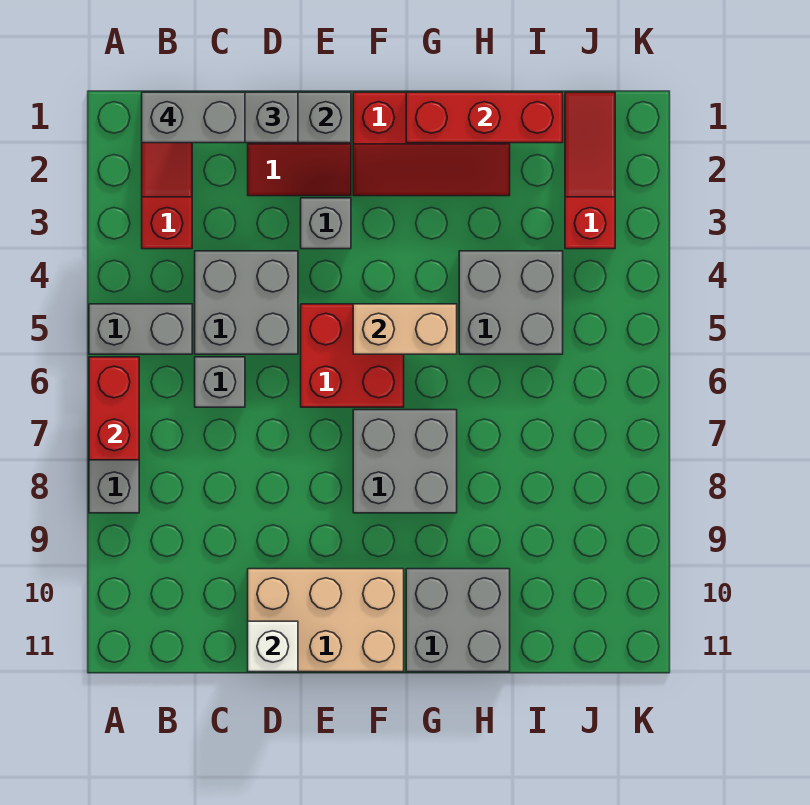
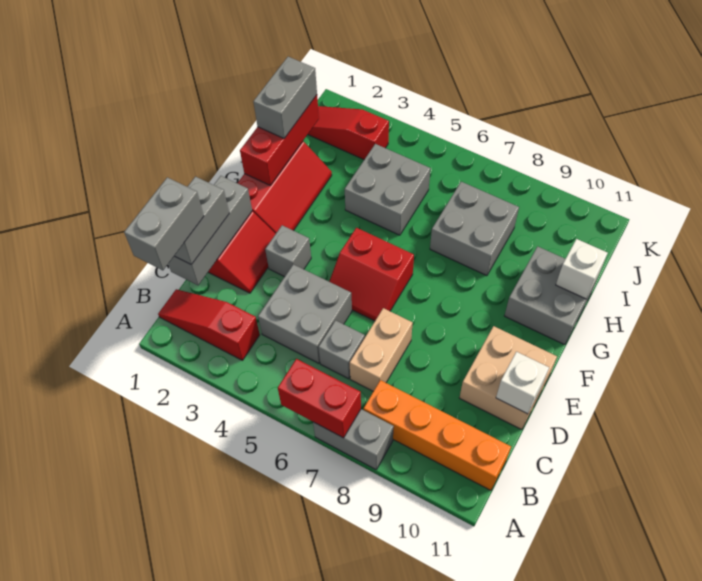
grey 1x2 brick [89,304,192,354] -> grey 1x2 brick moved to [253,57,317,138]
none -> orange 1x4 brick [363,380,511,490]
tan 2x3 brick [248,569,404,672] -> tan 2x2 brick [459,326,557,430]
red 2x2 brick [301,304,404,407] -> red 2x2 slope [329,228,414,321]
tan 1x2 brick [353,304,457,354] -> tan 1x2 brick moved to [350,308,413,391]
grey 2x2 brick [353,410,457,513] -> grey 2x2 brick moved to [430,182,519,276]
none -> white 1x1 brick [556,239,608,299]

